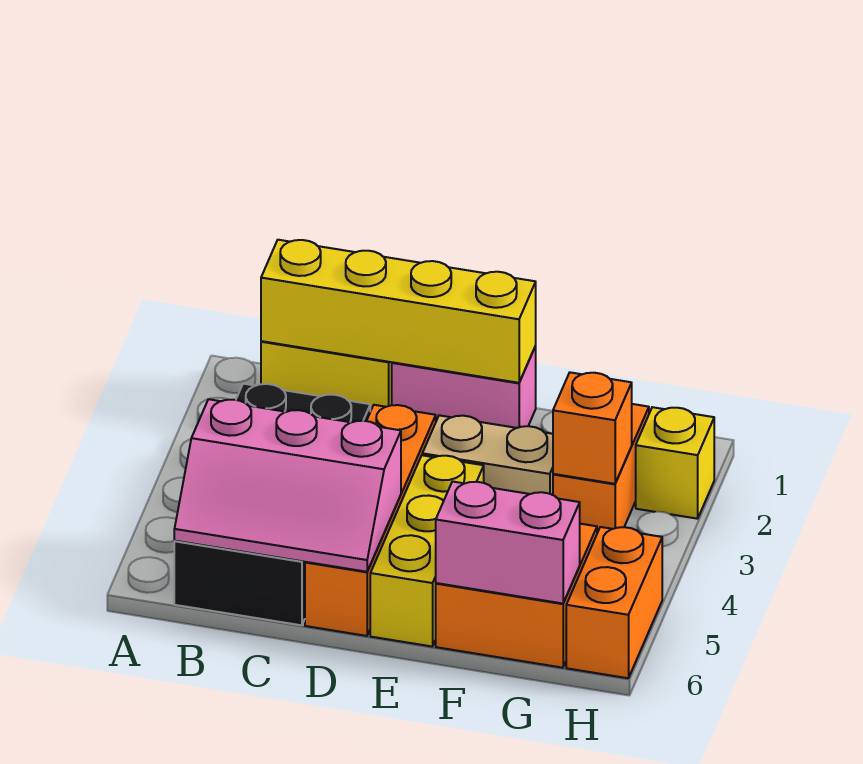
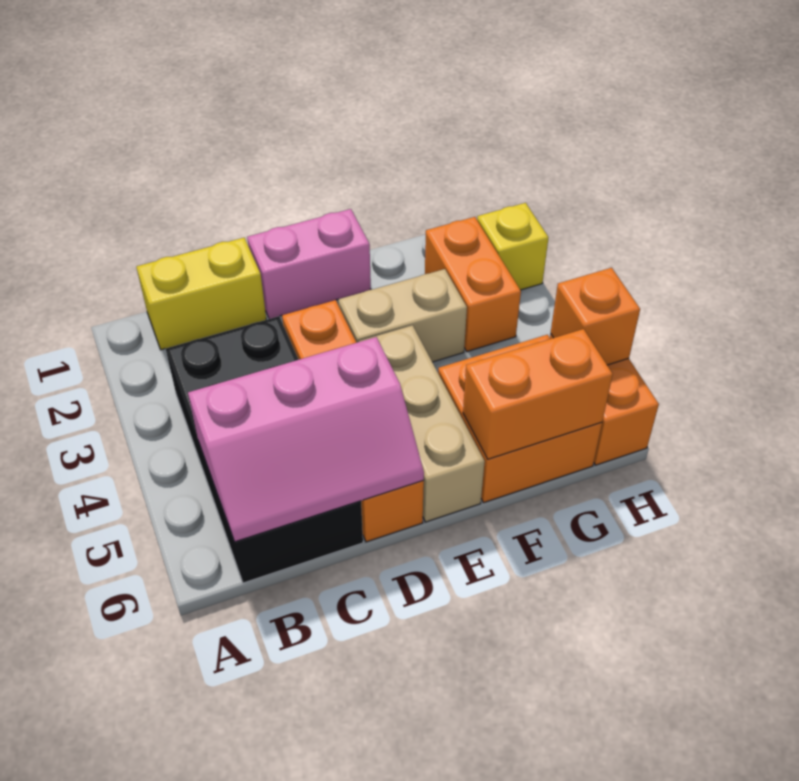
yellow 1x4 brick [261,240,536,383] -> none
yellow 1x3 brick [370,455,484,646] -> tan 1x3 brick [359,325,485,522]
pink 1x2 brick [436,482,580,603] -> orange 1x2 brick [463,329,613,459]
orange 1x1 brick [553,372,632,484] -> orange 1x1 brick moved to [551,268,640,365]

